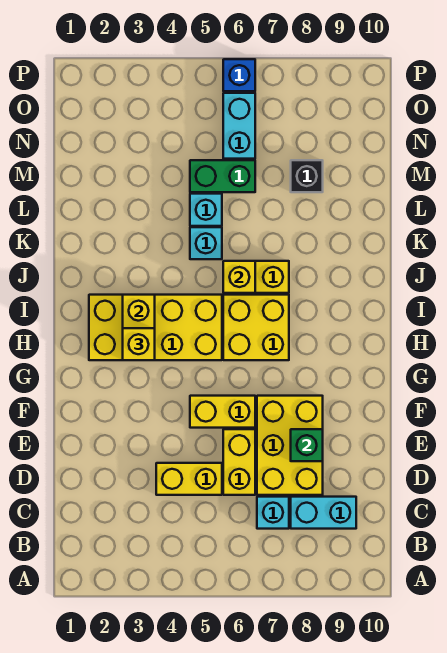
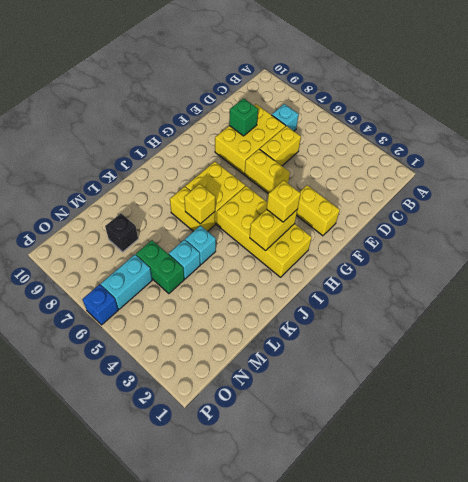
cyan 1x2 brick [291,497,356,529] -> none
yellow 1x2 brick [156,463,222,495] -> yellow 1x2 brick moved to [297,185,340,236]

